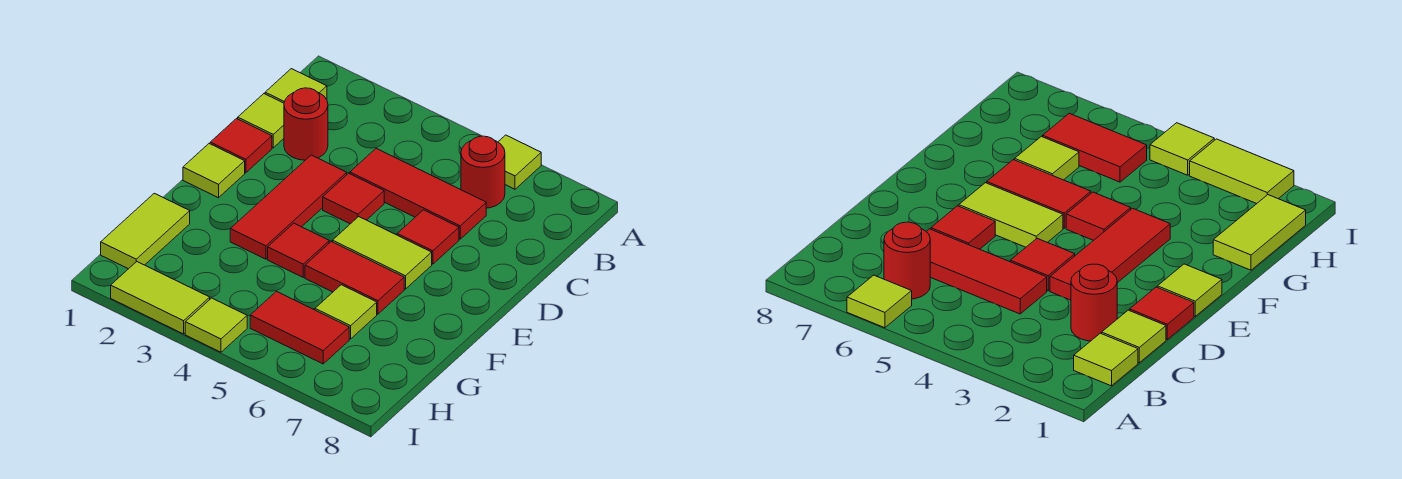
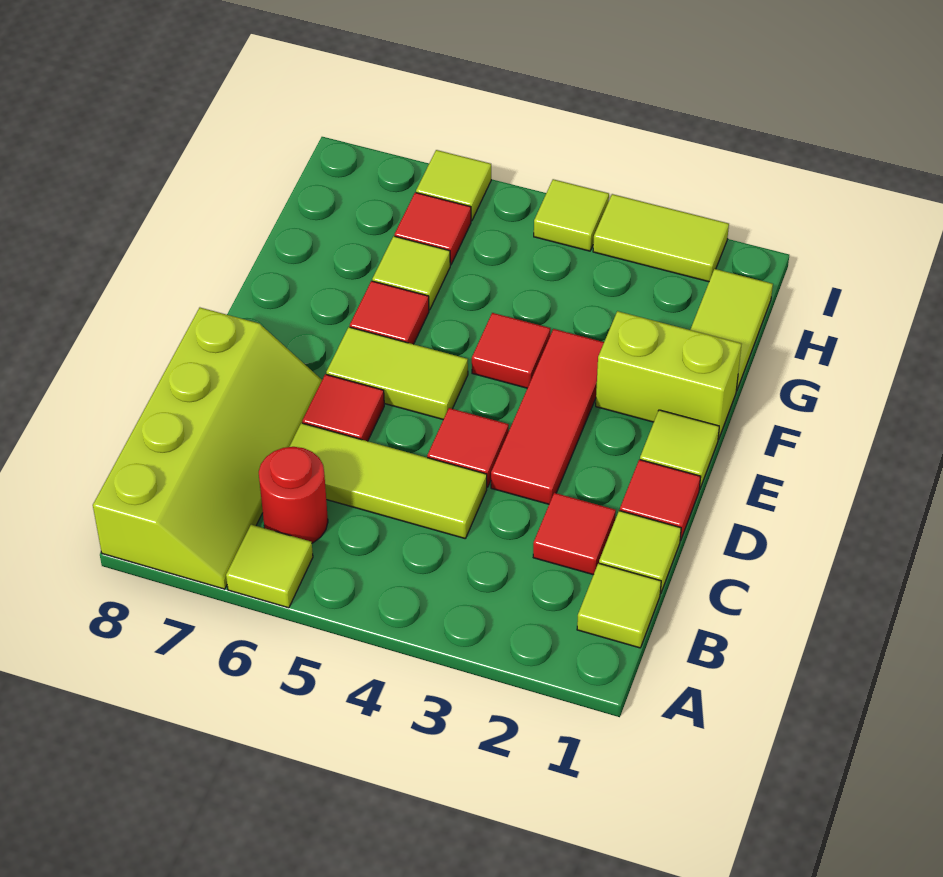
none -> lime 2x4 slope [93,308,322,589]
red 1x1 round brick [284,88,328,160] -> red 1x1 tile [533,493,616,575]
red 1x3 tile [350,148,486,239] -> lime 1x3 tile [289,423,487,539]
none -> lime 1x2 brick [596,311,741,439]
red 1x2 tile [305,242,404,314] -> red 1x1 tile [350,281,429,344]
red 1x2 tile [250,291,349,364] -> red 1x1 tile [394,193,471,265]
none -> lime 1x1 tile [416,150,491,221]

